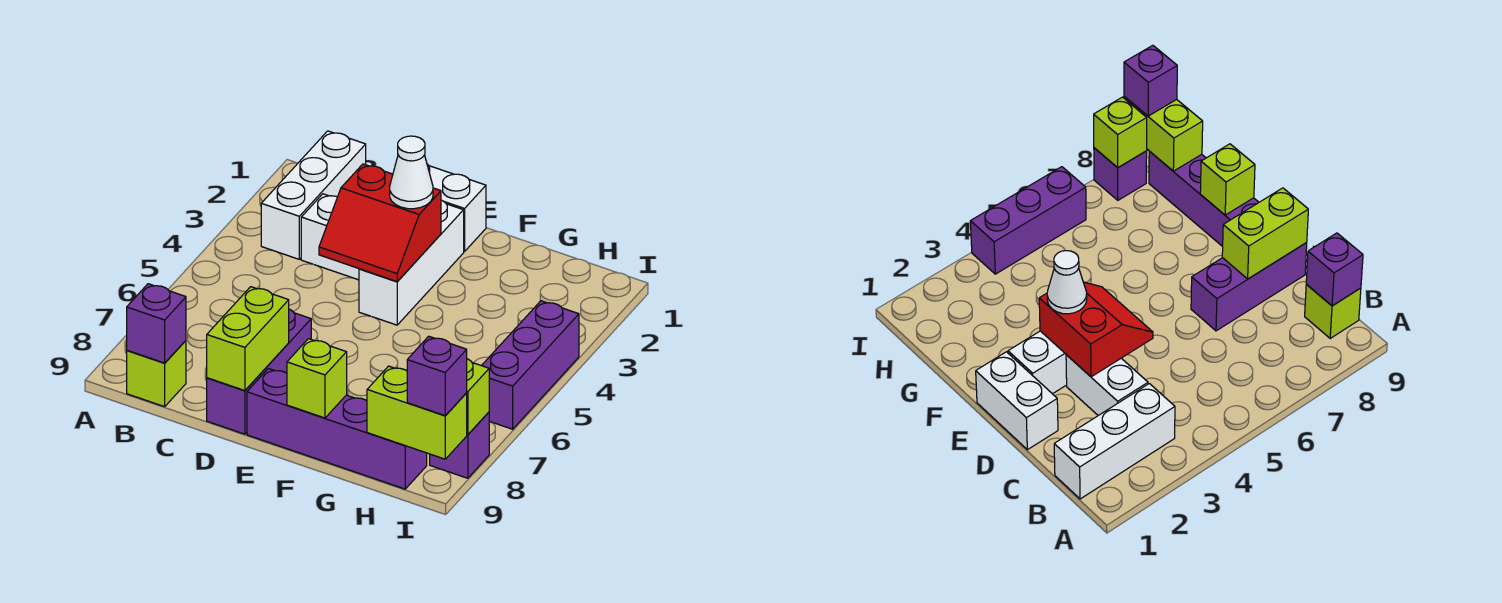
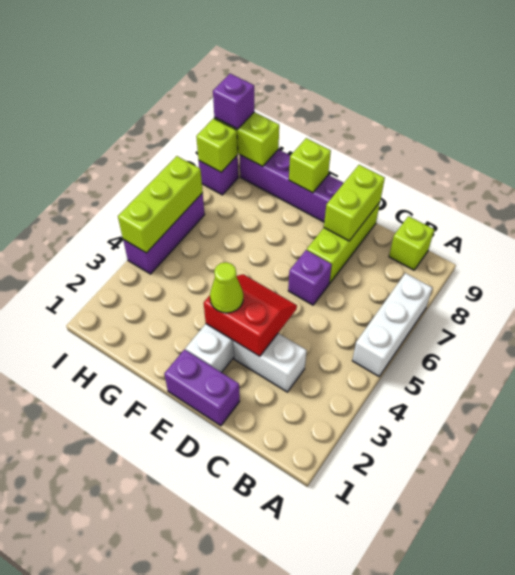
white 1x3 brick [261,131,366,259] -> white 1x3 brick moved to [352,273,432,376]
purple 1x1 brick [127,284,186,363] -> purple 1x1 brick moved to [288,250,332,305]
white 1x2 brick [427,164,486,252] -> purple 1x2 brick [164,350,240,426]
purple 1x3 brick [207,309,311,434] -> lime 1x3 brick [307,202,380,283]
white 1x1 cone [390,136,433,209] -> lime 1x1 cone [210,262,243,313]
none -> lime 1x3 brick [118,156,203,253]

